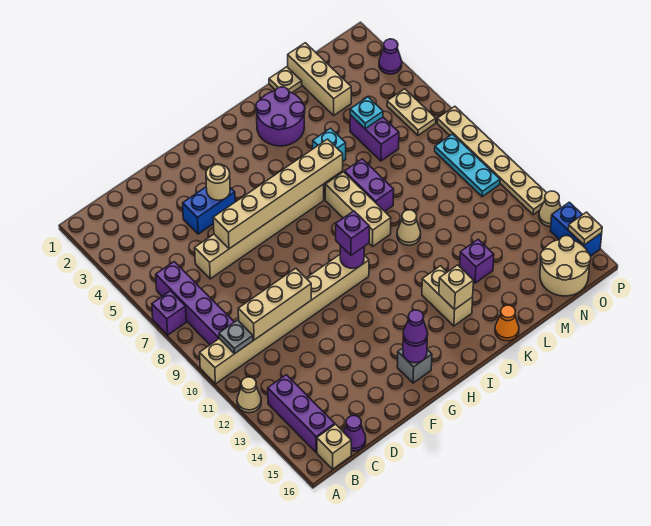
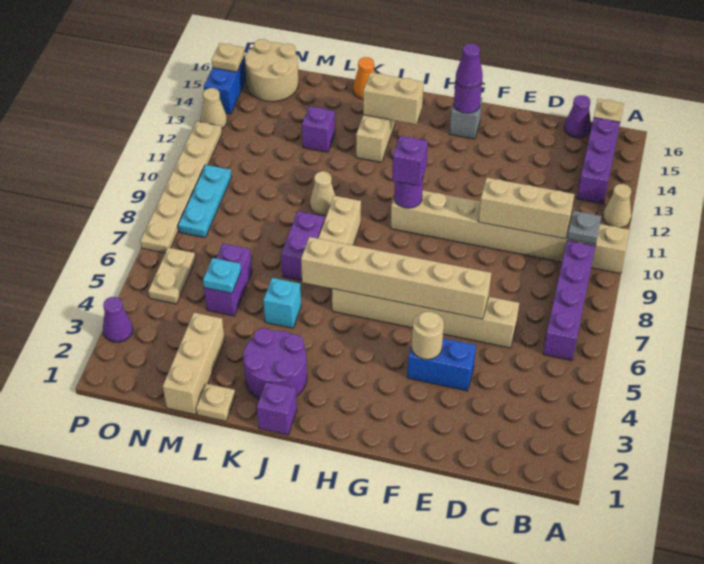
purple 1x1 brick [152,291,186,335] -> purple 1x1 brick moved to [257,382,297,435]
tan 1x1 brick [439,265,473,310] -> tan 1x2 brick [363,73,424,124]

